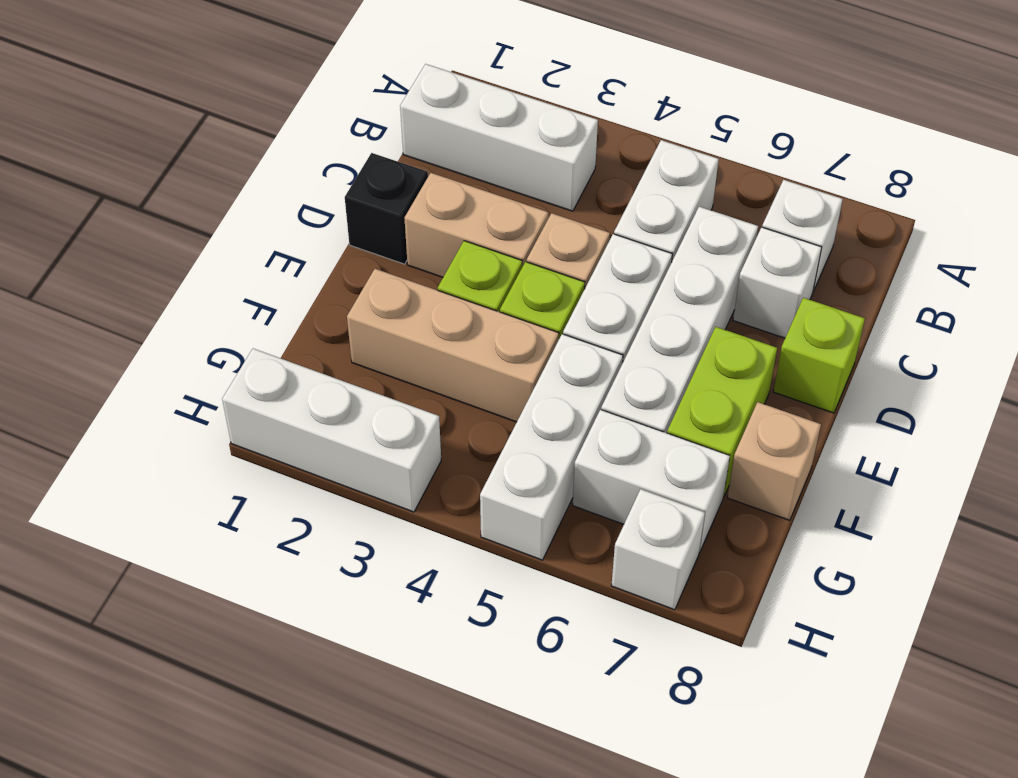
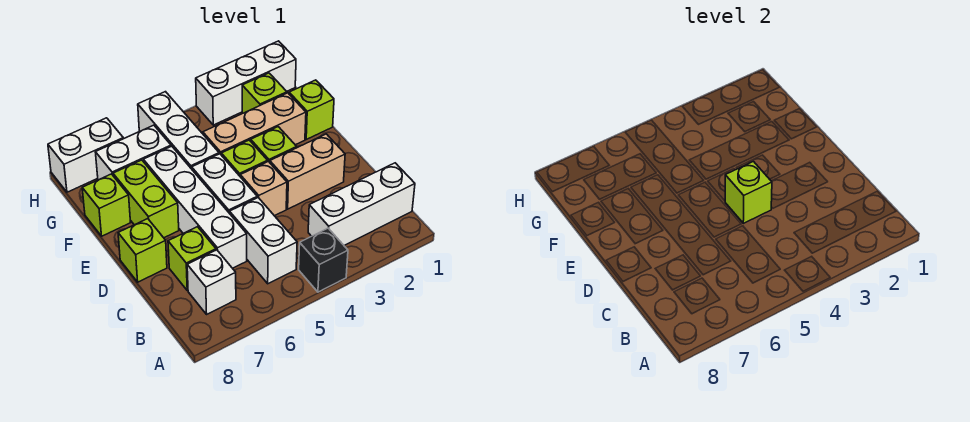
white 1x1 brick [733,227,822,338] -> lime 1x1 brick [168,227,216,291]
black 1x1 brick [345,153,428,264] -> black 1x1 brick moved to [299,228,348,292]
none -> lime 1x1 brick [725,161,772,223]
none -> lime 1x1 brick [289,80,334,139]
tan 1x1 brick [727,402,821,520] -> lime 1x1 brick [82,174,131,236]
none -> lime 1x1 brick [242,73,287,113]
white 1x1 brick [611,489,705,610] -> white 1x2 brick [48,118,123,192]

